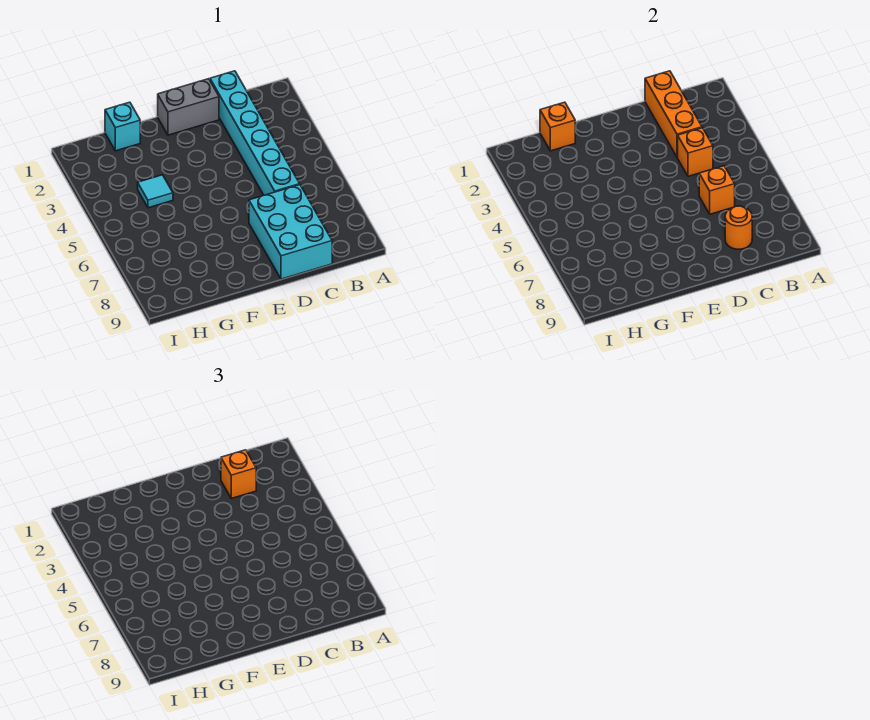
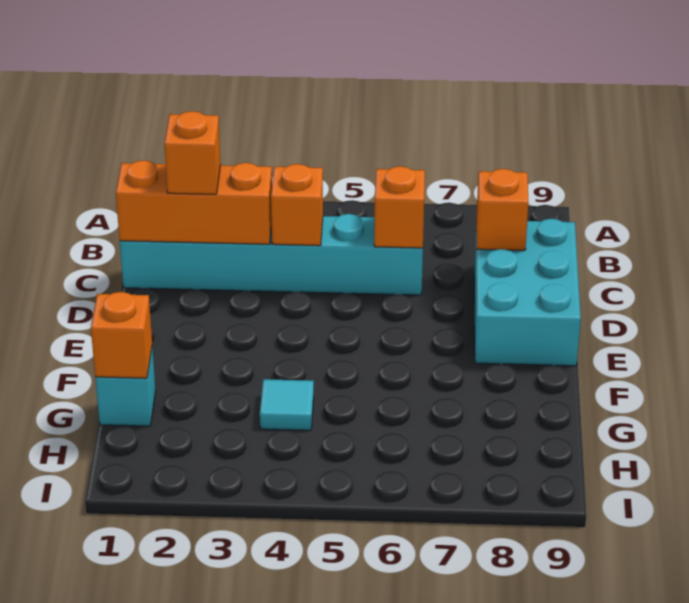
cyan 2x3 brick [249,185,332,279] -> cyan 2x3 brick turned to [474,219,581,366]
orange 1x1 round brick [725,206,752,249] -> orange 1x1 brick [476,169,528,250]
grey 1x2 brick [158,79,219,135] -> none

